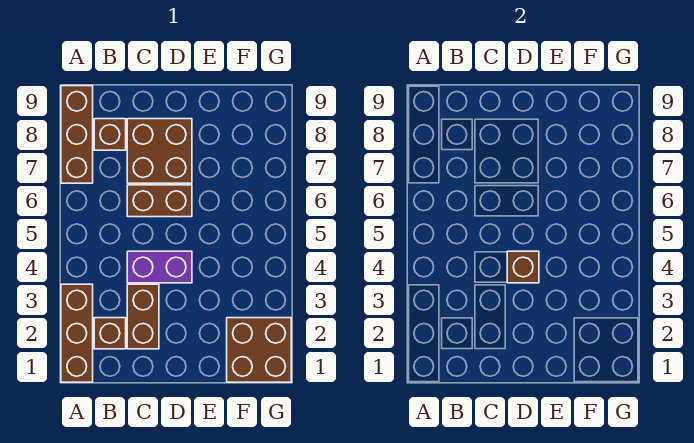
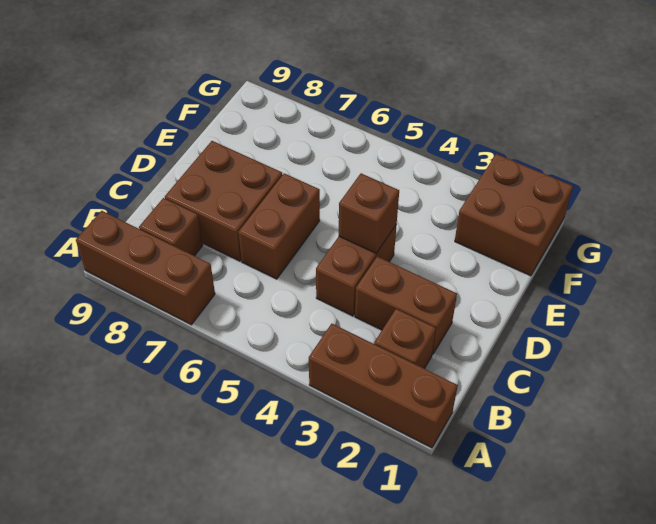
purple 1x2 brick [127,251,192,283] -> brown 1x2 brick [316,224,397,316]

